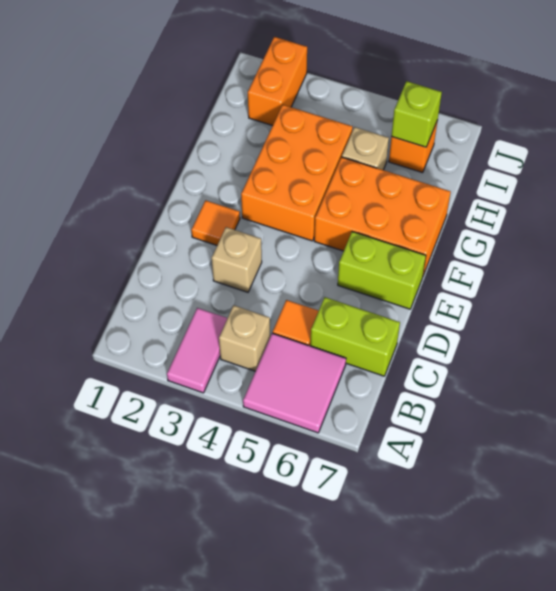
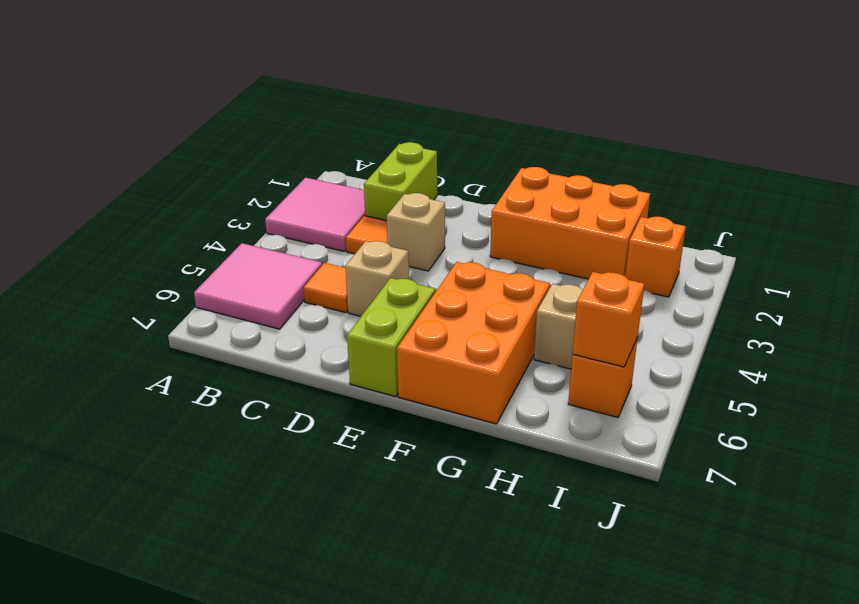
pink 1x2 tile [167,308,227,393] -> pink 2x2 tile [265,178,365,251]
tan 1x1 brick [219,305,270,371] -> tan 1x1 brick moved to [345,241,409,316]
lime 1x2 brick [310,297,400,376] -> lime 1x2 brick moved to [364,142,437,221]
orange 1x1 tile [191,200,240,245] -> orange 1x1 tile moved to [346,216,387,254]
orange 2x3 brick [241,105,353,241] -> orange 2x3 brick moved to [490,167,650,279]
orange 1x2 brick [248,37,307,126] -> orange 1x1 brick [625,217,686,297]
lime 1x1 brick [391,81,442,147] -> orange 1x1 brick [573,272,644,367]

